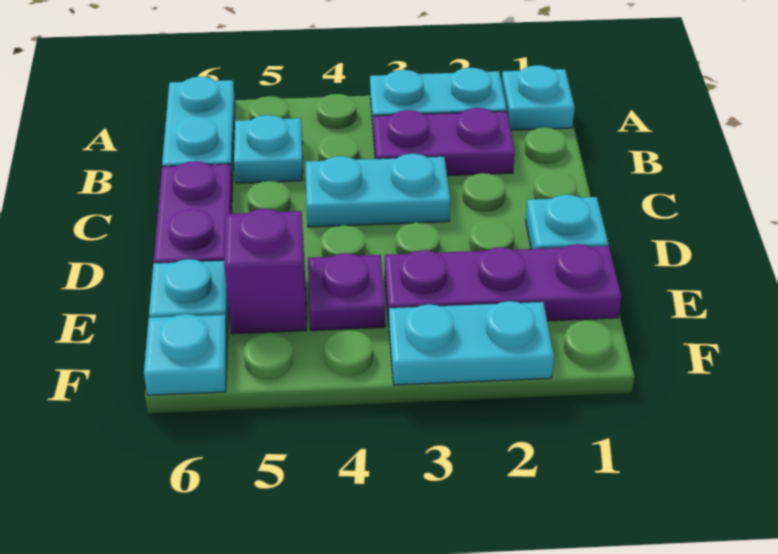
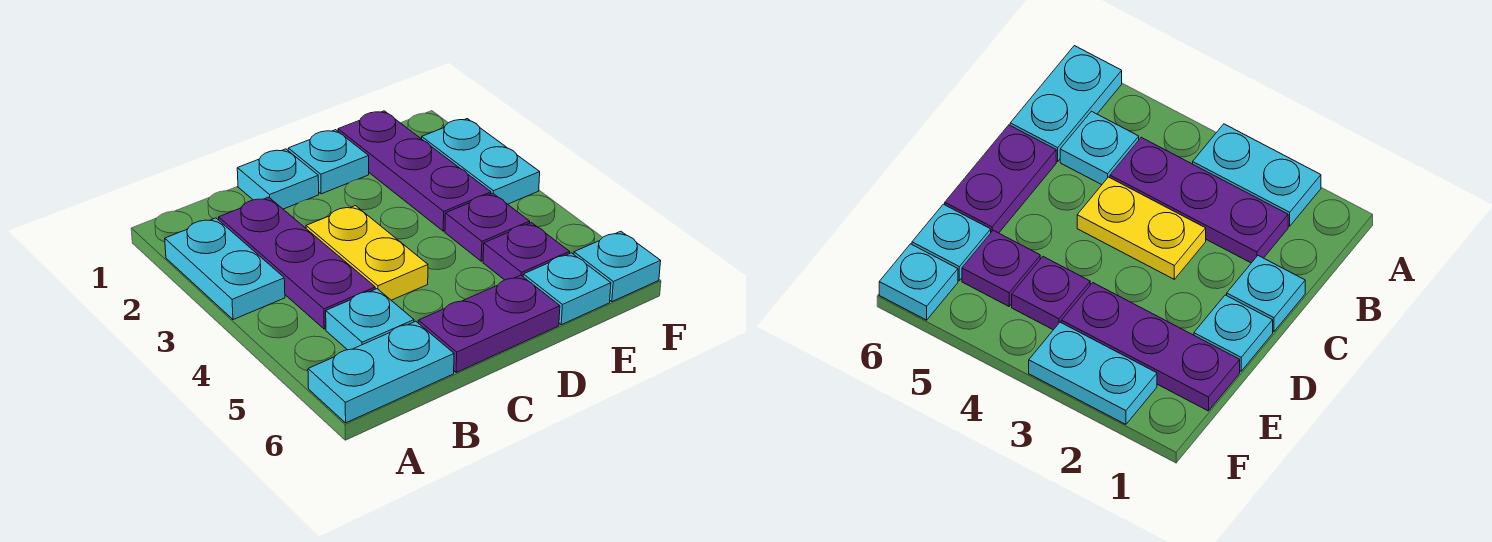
cyan 1x1 plate [502,65,575,130] -> cyan 1x1 plate moved to [237,149,319,209]
purple 1x2 plate [373,108,515,176] -> purple 1x3 plate [219,197,375,329]
cyan 1x2 plate [305,154,450,227] -> yellow 1x2 plate [306,206,428,300]
purple 1x1 brick [224,209,306,334] -> purple 1x1 plate [483,223,570,280]

